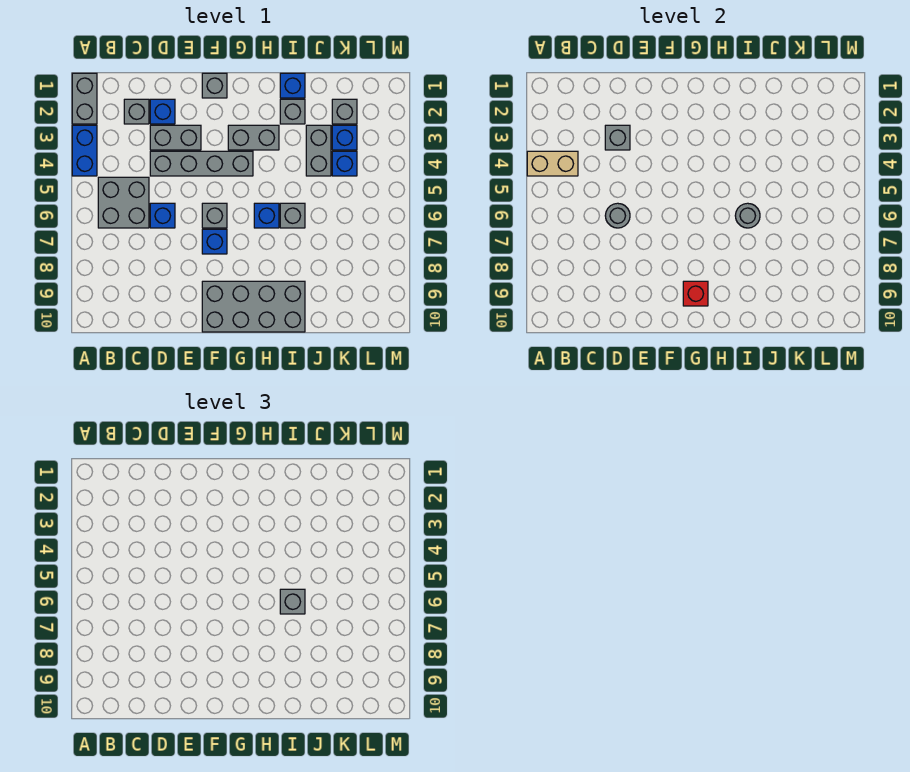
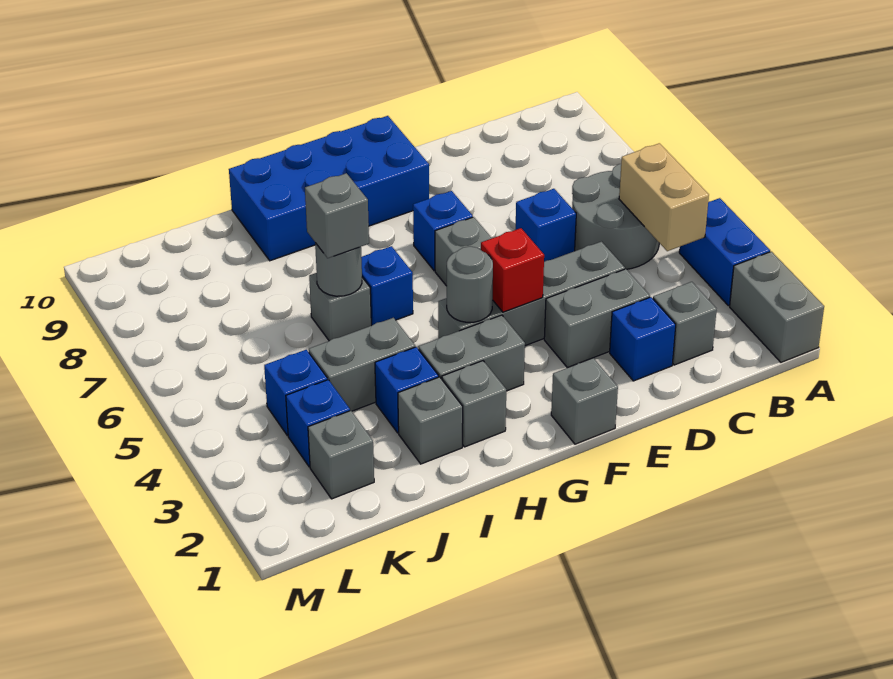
tan 1x2 brick [527,151,578,176] -> tan 1x2 brick turned to [619,143,709,251]
grey 2x2 brick [98,177,149,228] -> grey 2x2 round brick [572,164,659,269]
grey 1x1 brick [605,125,630,150] -> grey 1x1 brick moved to [442,361,506,447]
grey 1x1 round brick [605,203,630,228] -> grey 1x1 round brick moved to [447,246,493,322]
grey 2x4 brick [202,281,305,332] -> blue 2x4 brick [229,116,429,261]
red 1x1 brick [683,281,708,306] -> red 1x1 brick moved to [481,228,544,312]
blue 1x1 brick [280,73,305,98] -> blue 1x1 brick moved to [375,347,439,433]
grey 1x2 brick [306,125,331,176] -> grey 1x2 brick turned to [309,318,415,411]

